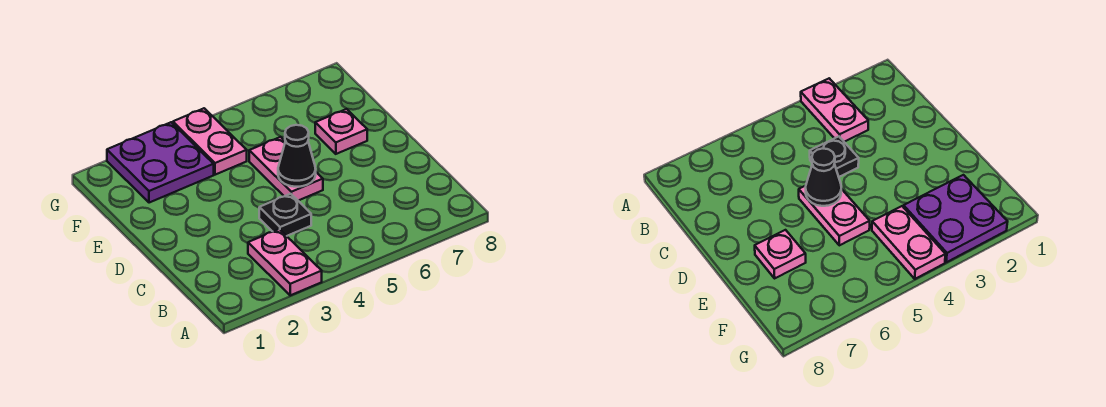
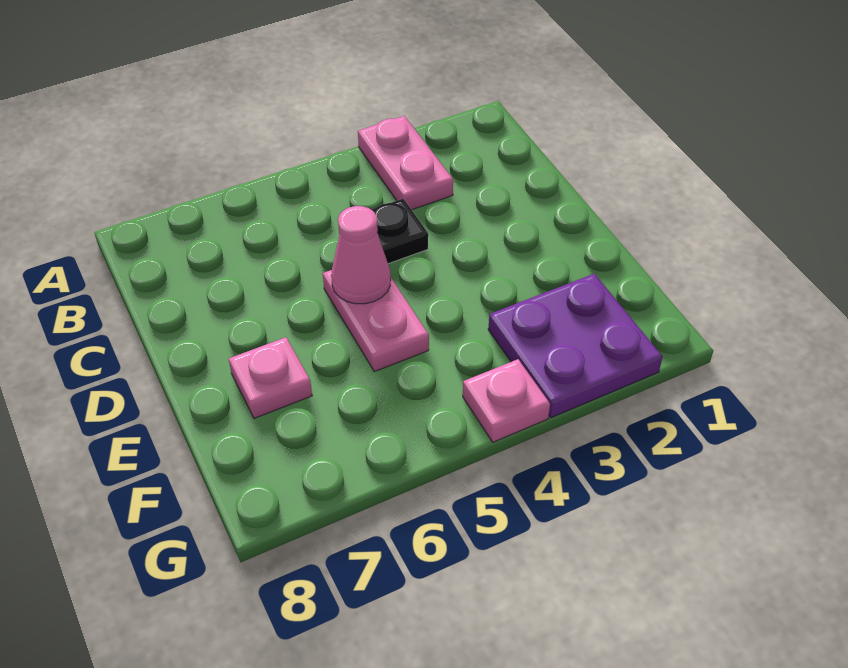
black 1x1 cone [278,125,316,187] -> pink 1x1 cone [331,206,391,304]
pink 1x2 plate [173,108,247,175] -> pink 1x1 plate [463,359,550,442]

